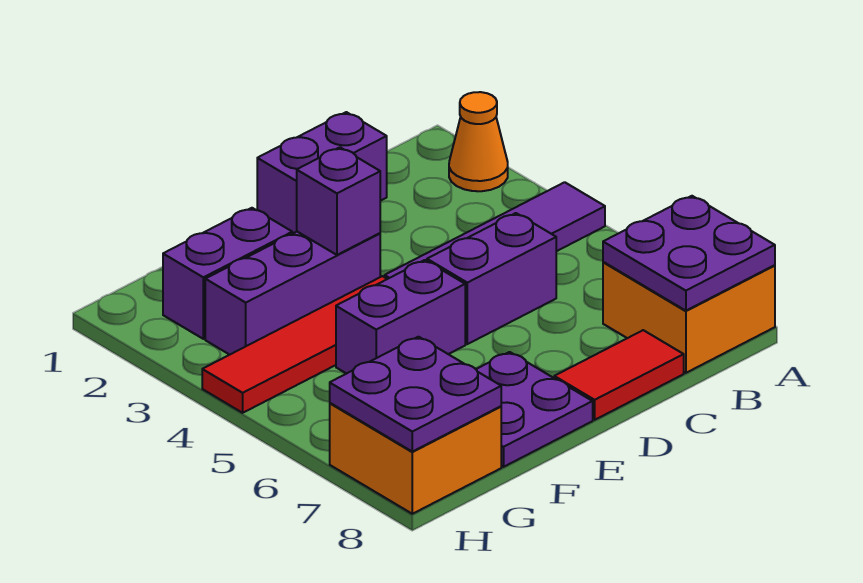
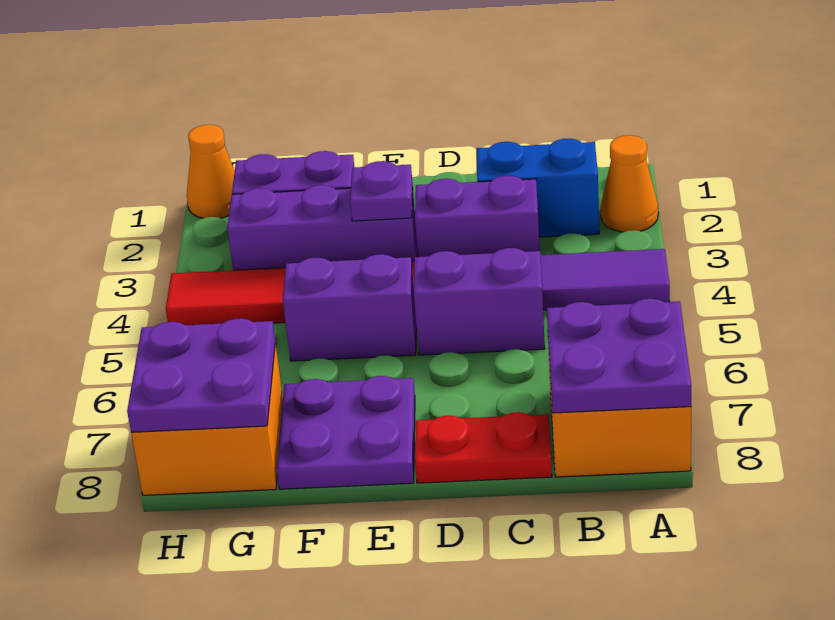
none -> blue 1x2 brick [477,139,599,237]
purple 1x2 brick [257,112,387,234] -> purple 1x2 brick moved to [415,176,540,257]
red 1x2 tile [554,330,684,420] -> red 1x2 plate [415,412,552,483]
purple 1x1 brick [297,147,380,255] -> purple 1x1 plate [350,161,413,221]
none -> orange 1x1 cone [187,125,235,218]

